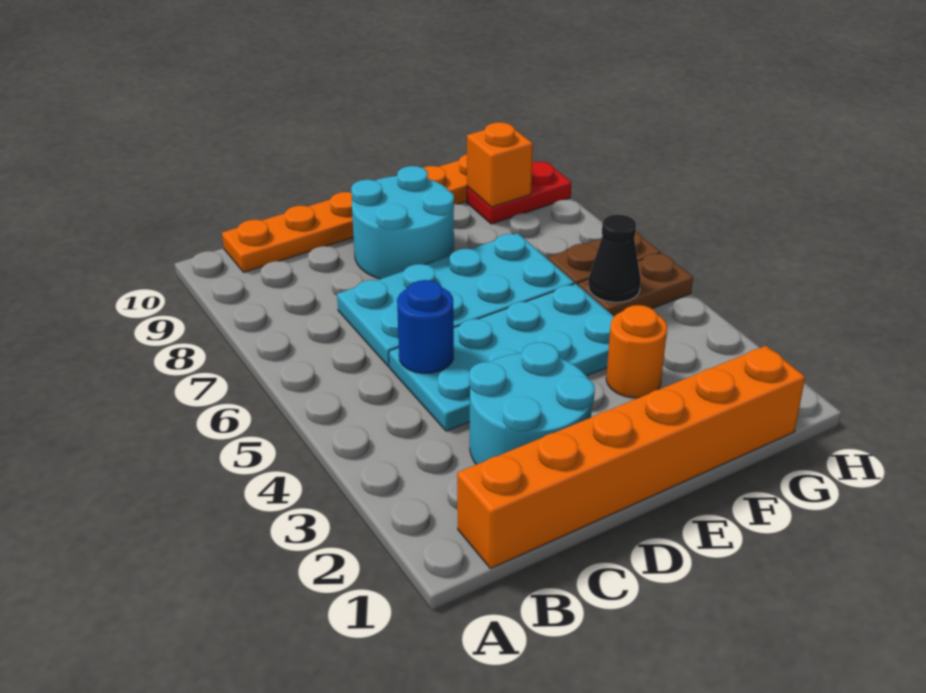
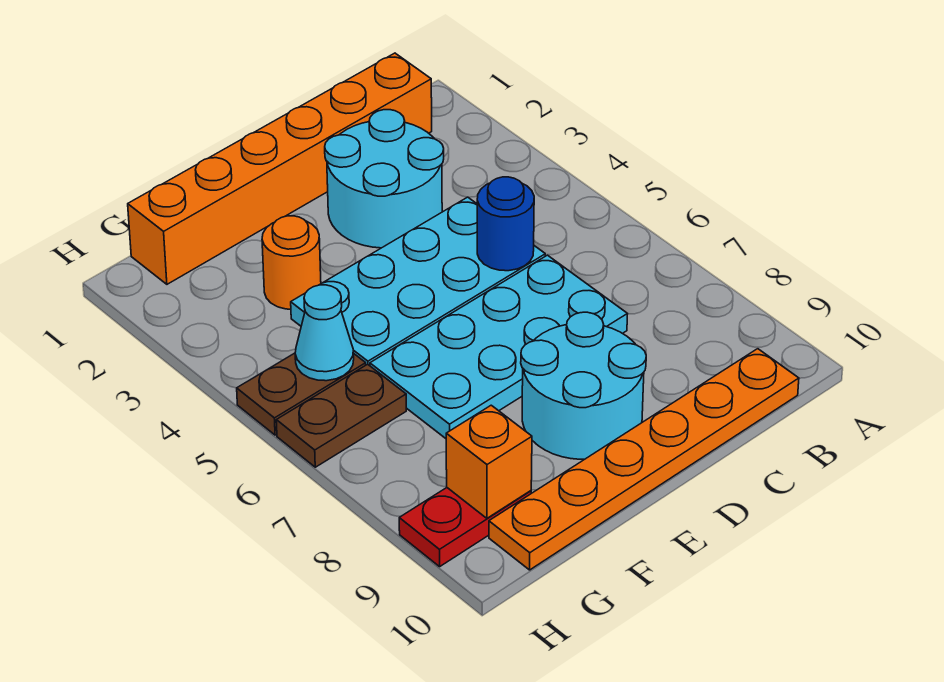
black 1x1 cone [588,214,641,302] -> cyan 1x1 cone [295,285,354,381]

